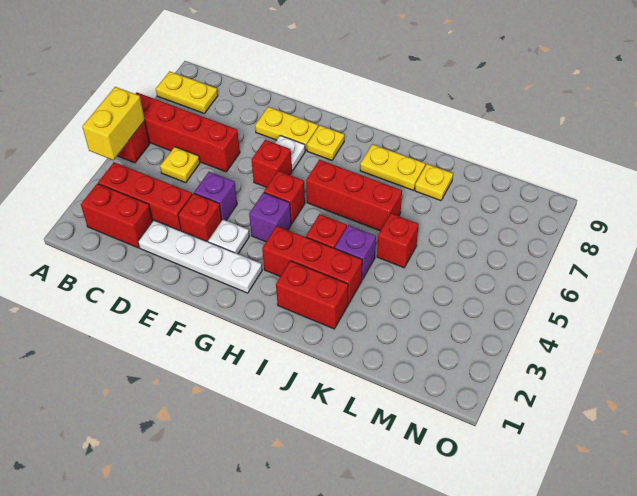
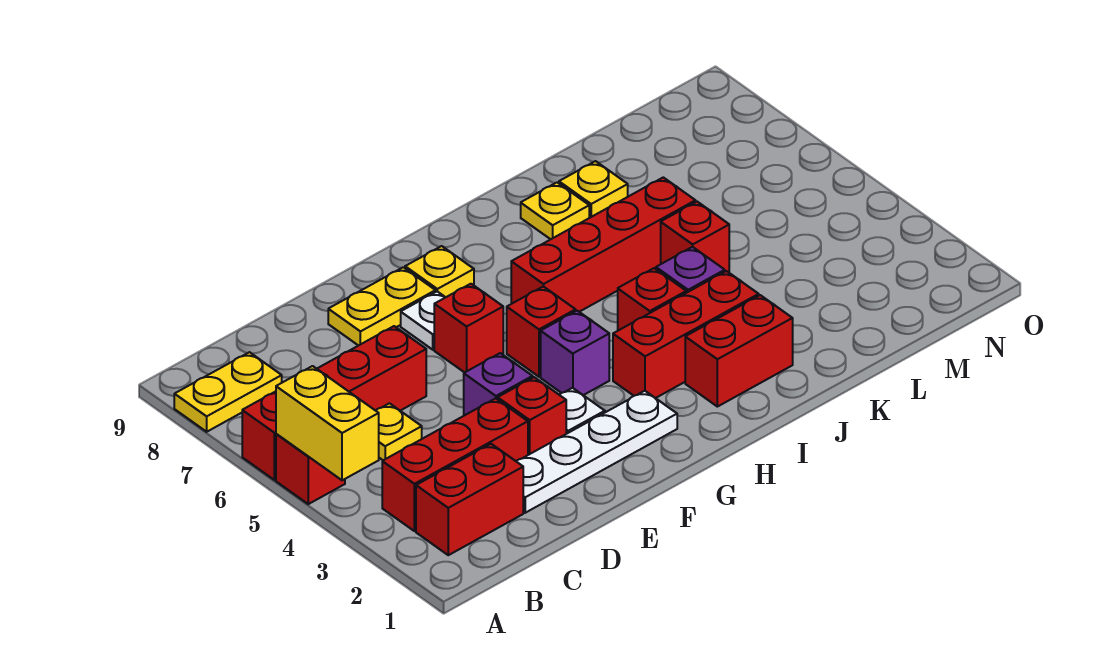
red 1x3 brick [306,160,402,231] -> red 1x4 brick [511,177,696,312]
yellow 1x2 plate [360,144,425,190] -> yellow 1x1 plate [521,183,589,239]

